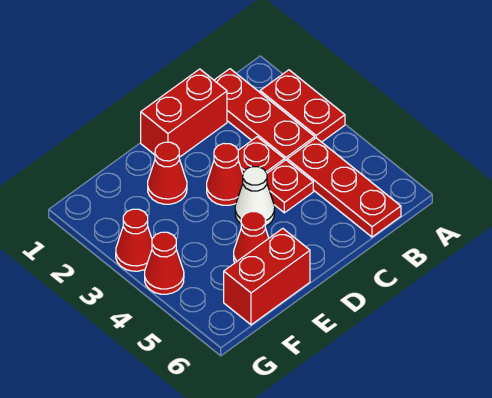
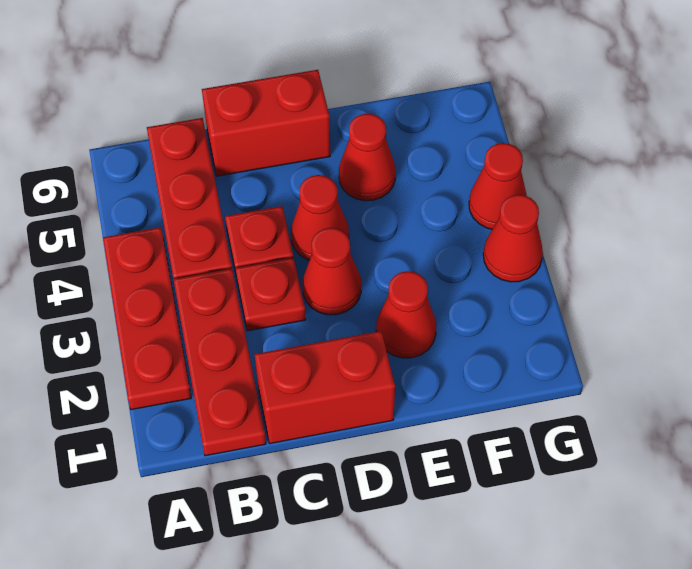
red 1x2 plate [260,70,345,142] -> red 1x3 plate [103,227,191,410]
white 1x1 cone [235,167,275,226] -> red 1x1 cone [291,175,349,260]
red 1x2 brick [224,228,310,325] -> red 1x2 brick moved to [202,70,330,176]

